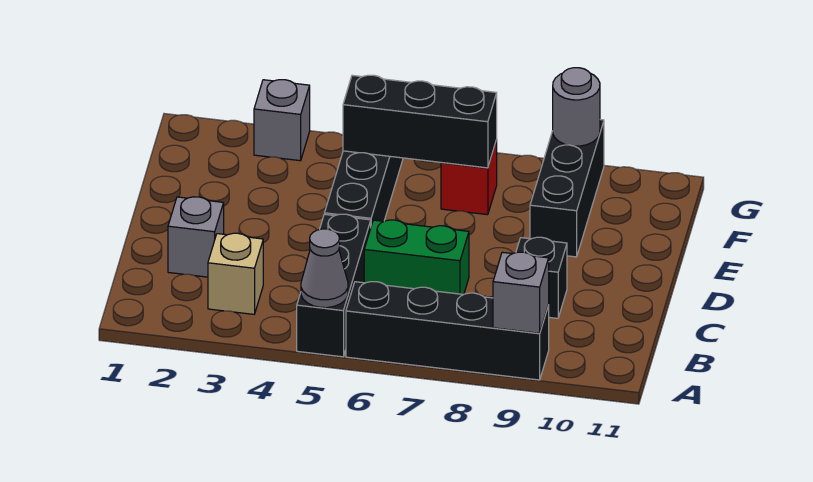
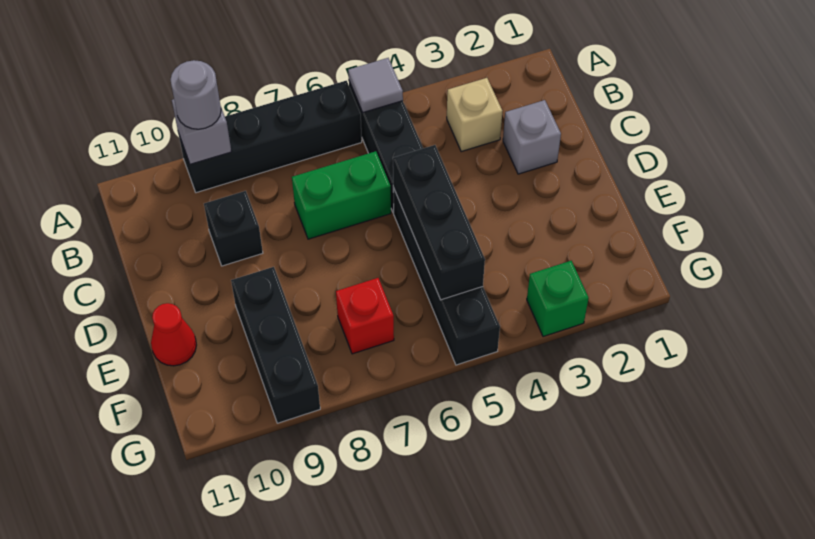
grey 1x1 cone [301,229,348,308] -> grey 1x1 tile [348,58,403,112]
none -> red 1x1 cone [151,303,196,366]
black 1x3 brick [343,75,497,168] -> black 1x3 brick turned to [393,145,485,300]
grey 1x1 brick [254,80,310,161] -> green 1x1 brick [527,261,589,337]
grey 1x1 round brick [553,68,600,146] -> grey 1x1 round brick moved to [170,60,221,129]

